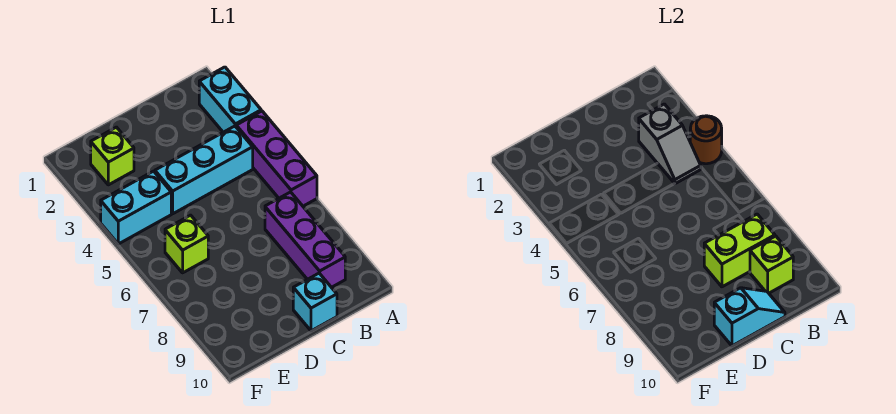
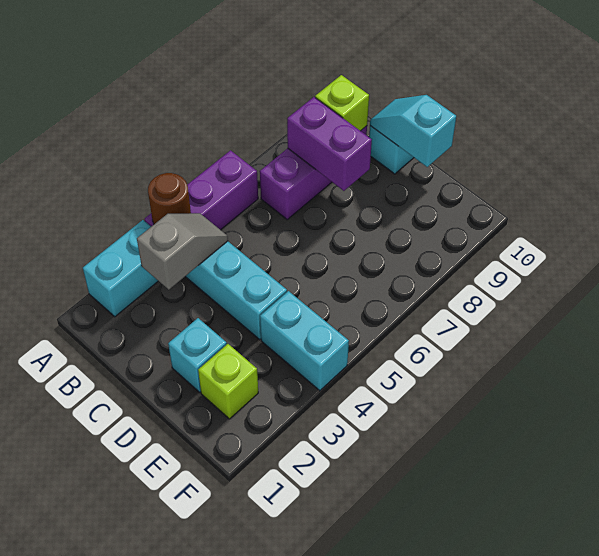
lime 1x2 brick [704,214,775,287] -> purple 1x2 brick [287,97,372,191]
none -> cyan 1x1 brick [168,318,227,392]
lime 1x1 brick [165,215,208,273] -> none

